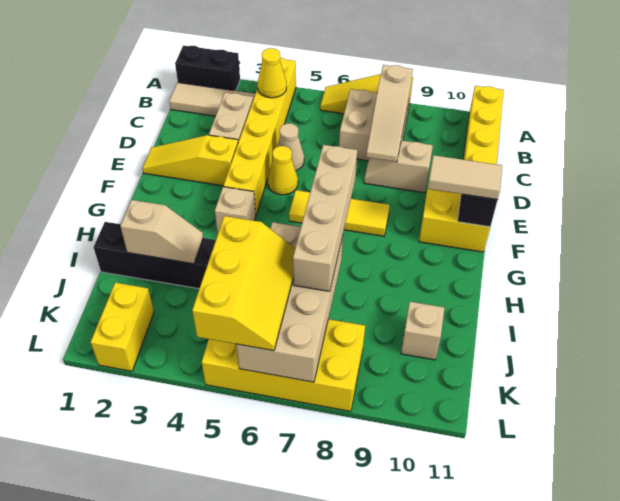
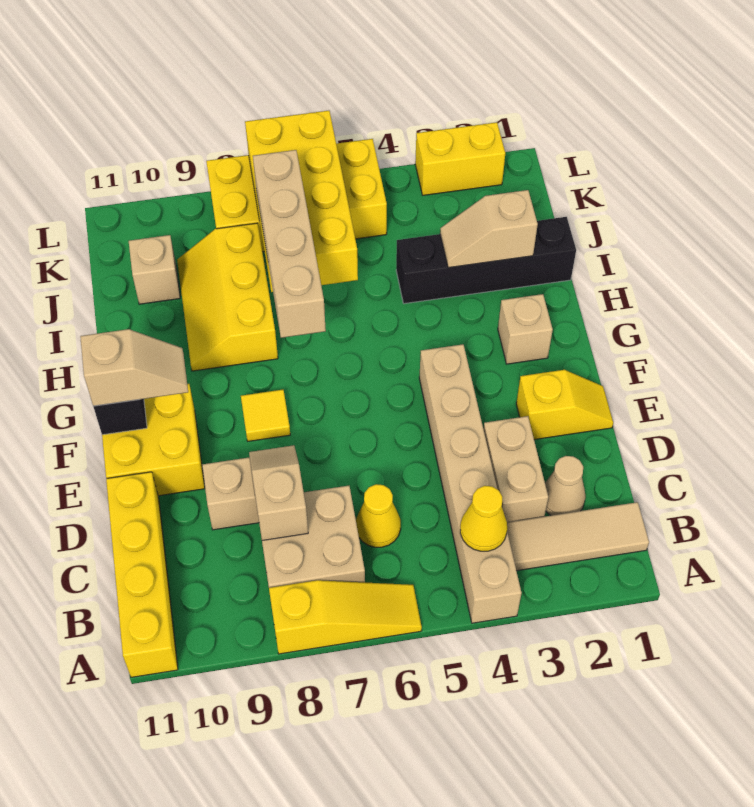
black 1x2 brick [175,45,240,91] -> none
yellow 1x6 brick [223,58,296,215] -> tan 1x6 brick [419,344,522,623]
tan 1x3 slope [366,65,413,162] -> tan 1x2 slope [249,445,308,540]
tan 1x1 cone [277,123,304,171] -> tan 1x1 cone moved to [545,456,586,515]
yellow 1x3 slope [142,135,238,186] -> yellow 1x2 slope [516,370,613,440]
yellow 1x1 cone [268,146,298,195] -> yellow 1x1 cone moved to [356,484,401,547]
yellow 1x3 tile [289,190,390,236] -> yellow 1x1 tile [241,390,290,441]
tan 1x2 tile [428,155,502,200] -> tan 1x2 slope [80,329,188,406]
tan 1x1 brick [215,187,256,234] -> tan 1x1 brick moved to [498,294,553,364]
tan 2x4 brick [236,222,343,382] -> yellow 2x4 brick [245,111,358,292]
yellow 2x3 slope [192,216,295,351] -> yellow 2x3 slope moved to [177,223,278,371]
yellow 1x2 brick [91,283,154,371] -> yellow 1x2 brick turned to [415,122,505,195]

